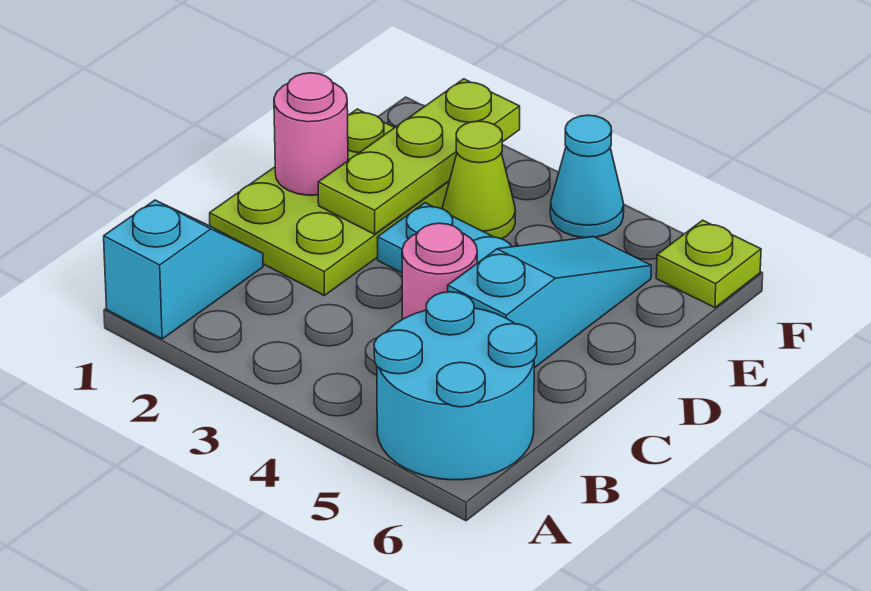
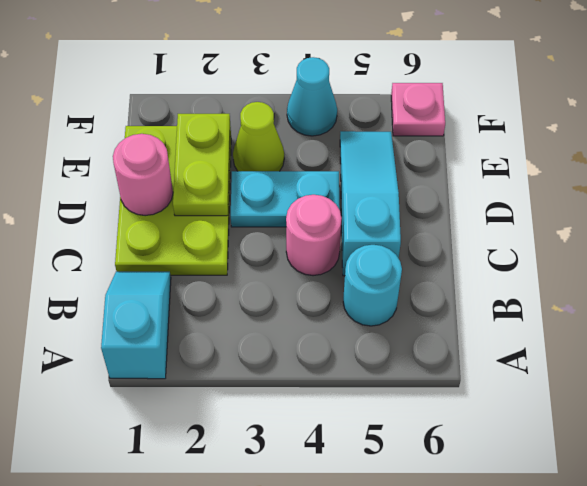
cyan 2x2 round brick [374,292,537,480] -> cyan 1x1 round brick [343,245,402,326]
lime 1x3 plate [318,79,520,234] -> lime 1x2 plate [173,114,230,216]
lime 1x1 plate [656,220,761,308] -> pink 1x1 plate [391,83,445,136]

